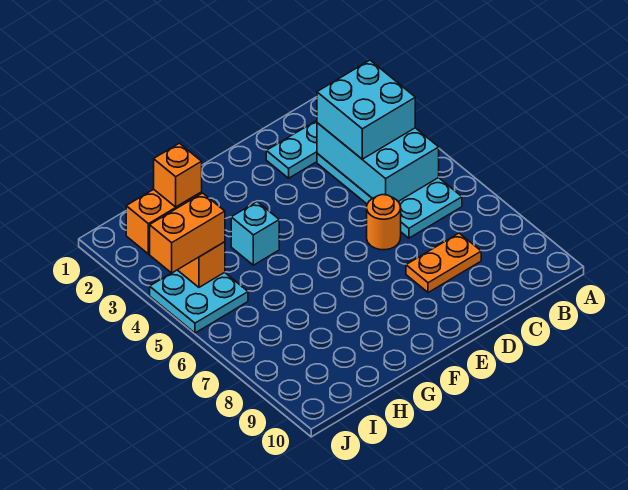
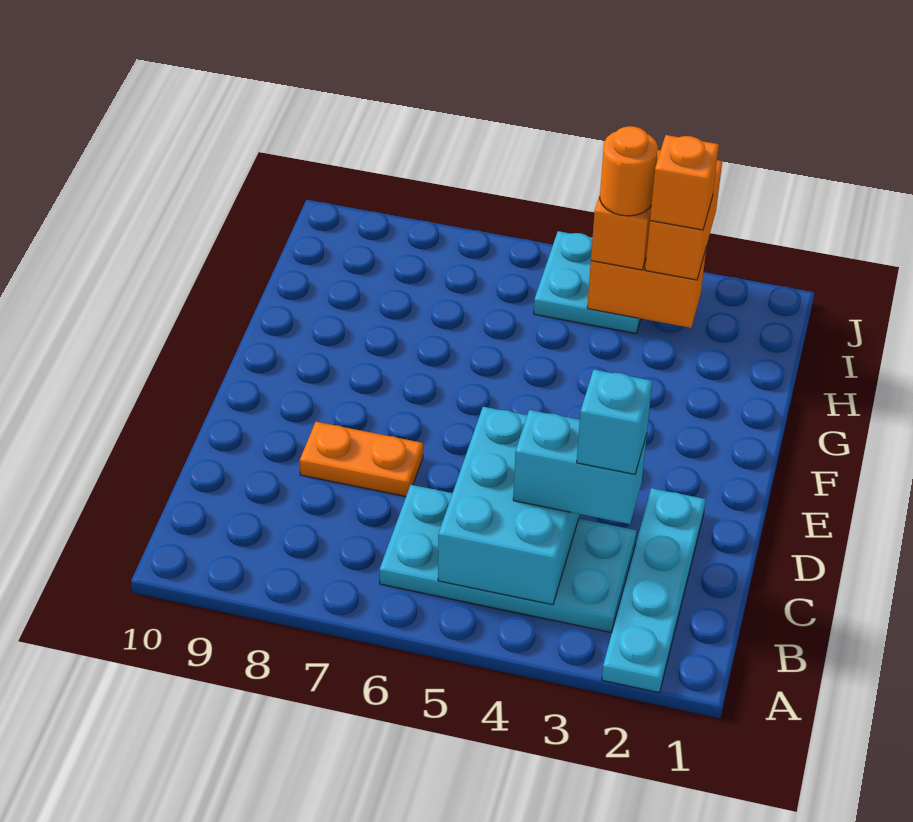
cyan 2x3 brick [317,123,439,201] -> cyan 2x3 brick turned to [438,407,580,605]
cyan 2x2 brick [317,60,415,159] -> cyan 1x2 brick [513,410,647,524]
orange 1x2 plate [406,233,481,293] -> orange 1x2 plate turned to [300,422,423,496]
orange 1x1 round brick [367,195,401,250] -> orange 1x1 round brick moved to [600,126,658,216]
cyan 1x1 brick [231,202,279,265] -> cyan 1x1 brick moved to [577,370,652,474]

